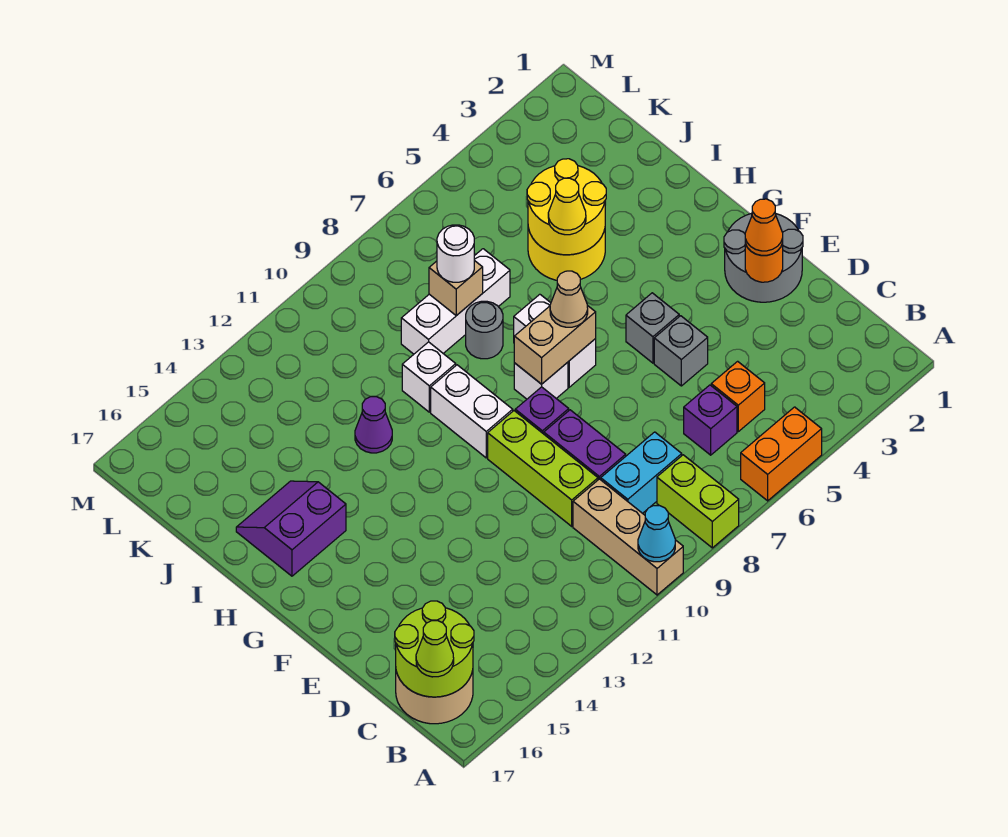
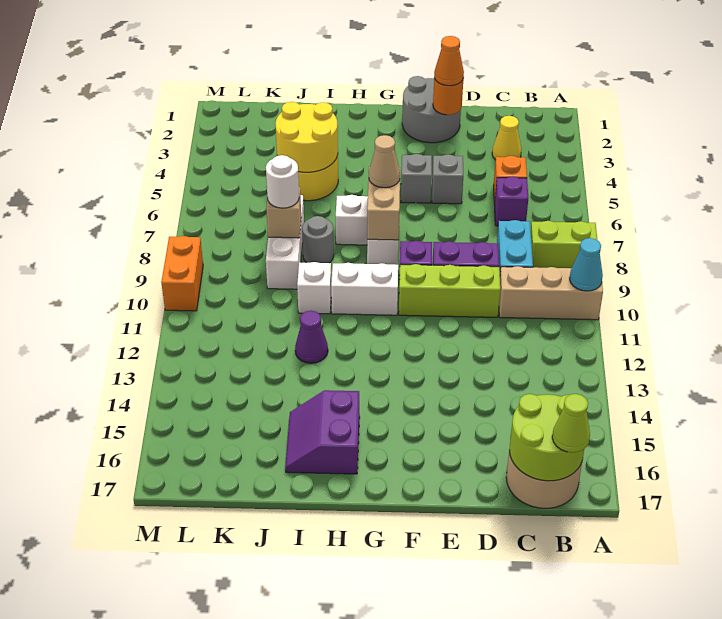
orange 1x2 brick [741,407,822,501] -> orange 1x2 brick moved to [161,236,203,311]
yellow 1x1 cone [548,178,586,235] -> yellow 1x1 cone moved to [492,116,521,160]

